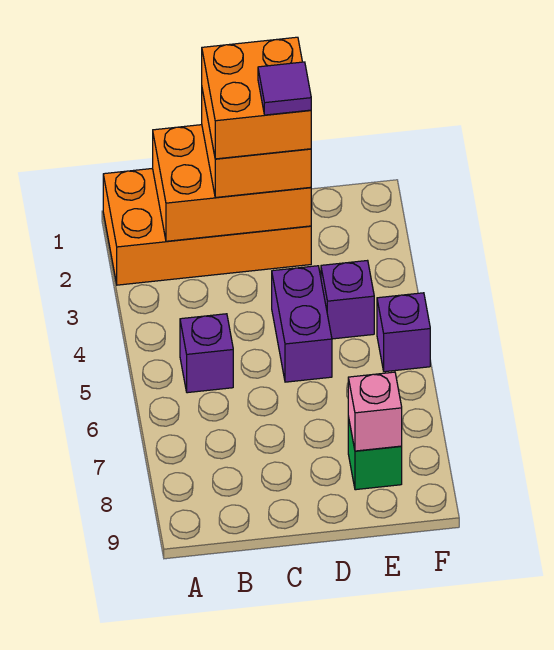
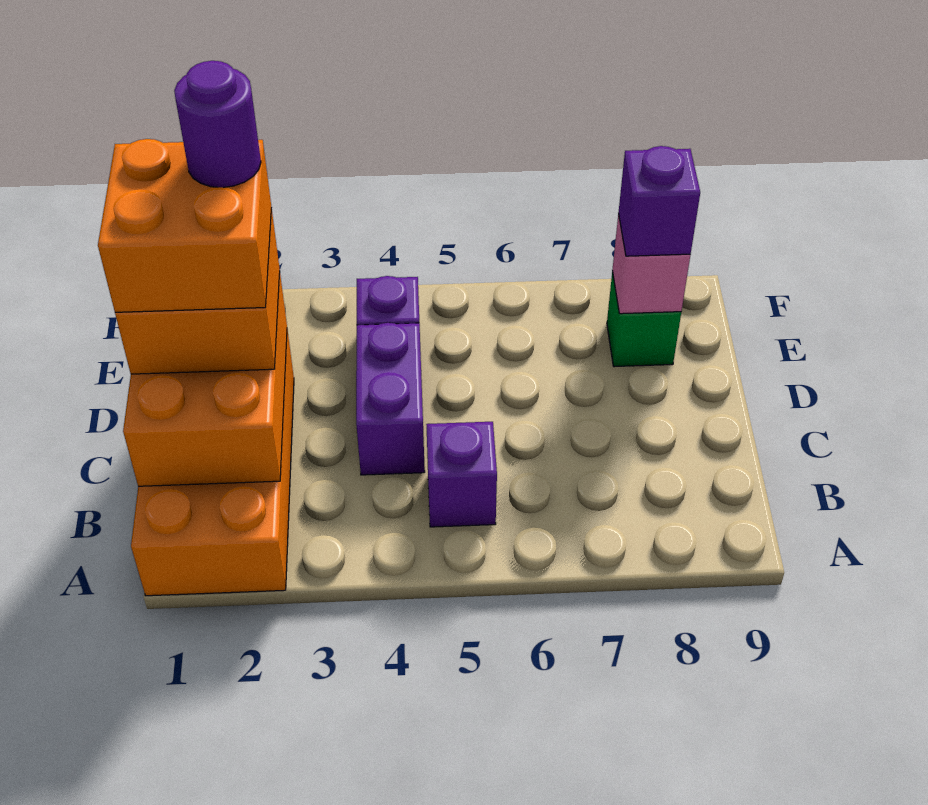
purple 1x1 tile [258,62,311,115] -> purple 1x1 round brick [174,61,261,187]
purple 1x2 brick [272,266,332,382] -> purple 1x2 brick turned to [356,323,425,475]
purple 1x1 brick [377,293,430,372] -> purple 1x1 brick moved to [618,146,700,256]

